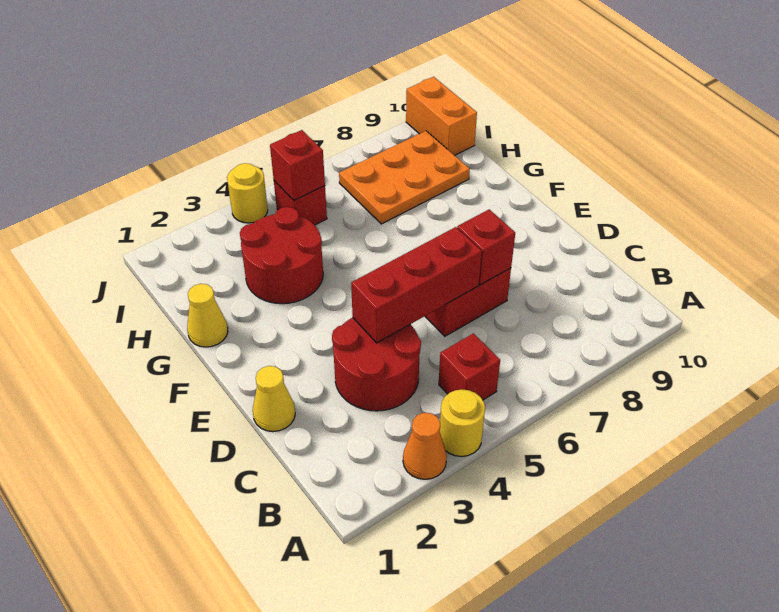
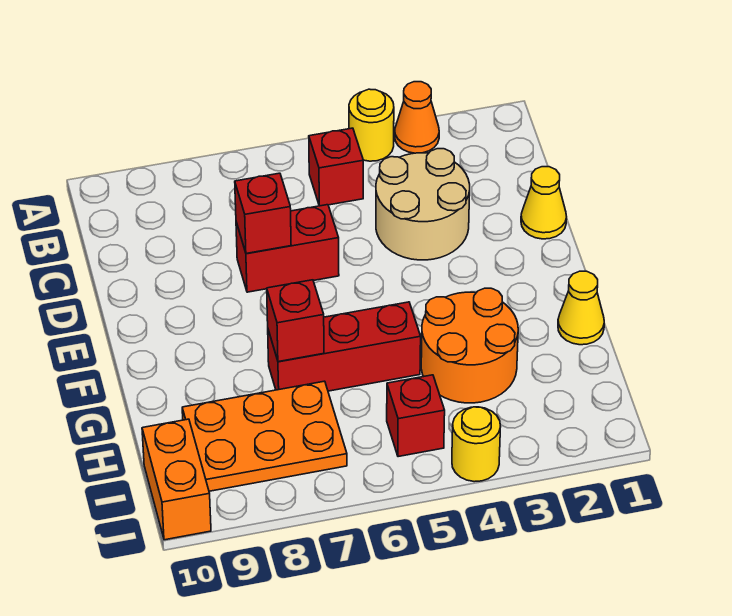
red 2x2 round brick [332,318,421,411] -> tan 2x2 round brick [376,149,470,260]
red 1x3 brick [351,227,482,343] -> red 1x3 brick moved to [268,302,421,391]
red 2x2 round brick [240,207,323,304] -> orange 2x2 round brick [421,288,518,403]
red 1x1 brick [270,130,325,200] -> red 1x1 brick moved to [267,280,324,362]

